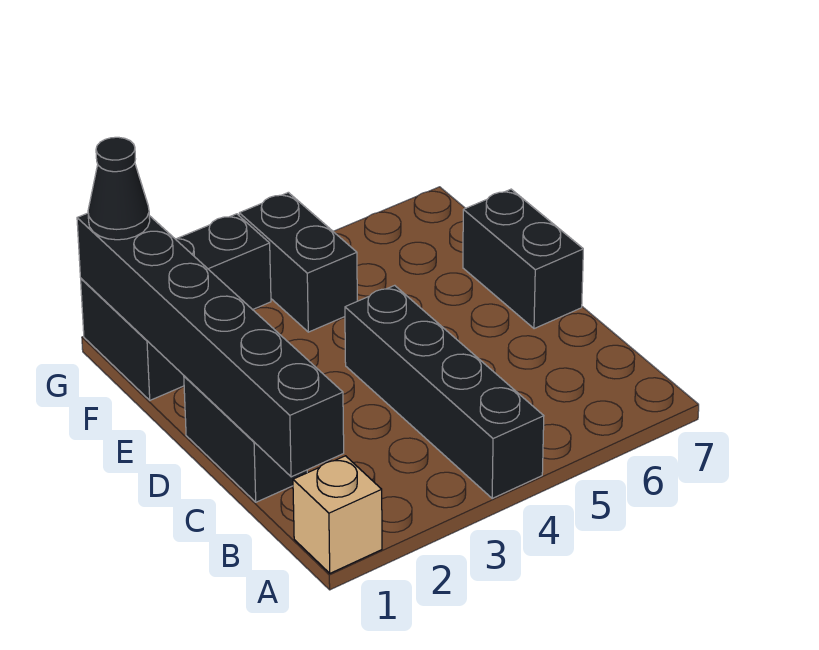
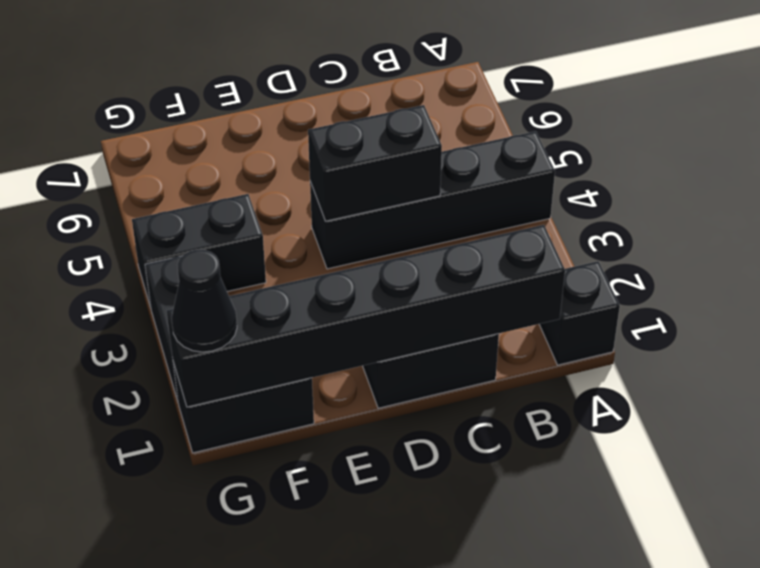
tan 1x1 brick [293,456,382,573] -> black 1x1 brick [539,261,620,365]
black 1x2 brick [463,189,583,329] -> black 1x2 brick moved to [308,105,442,221]

